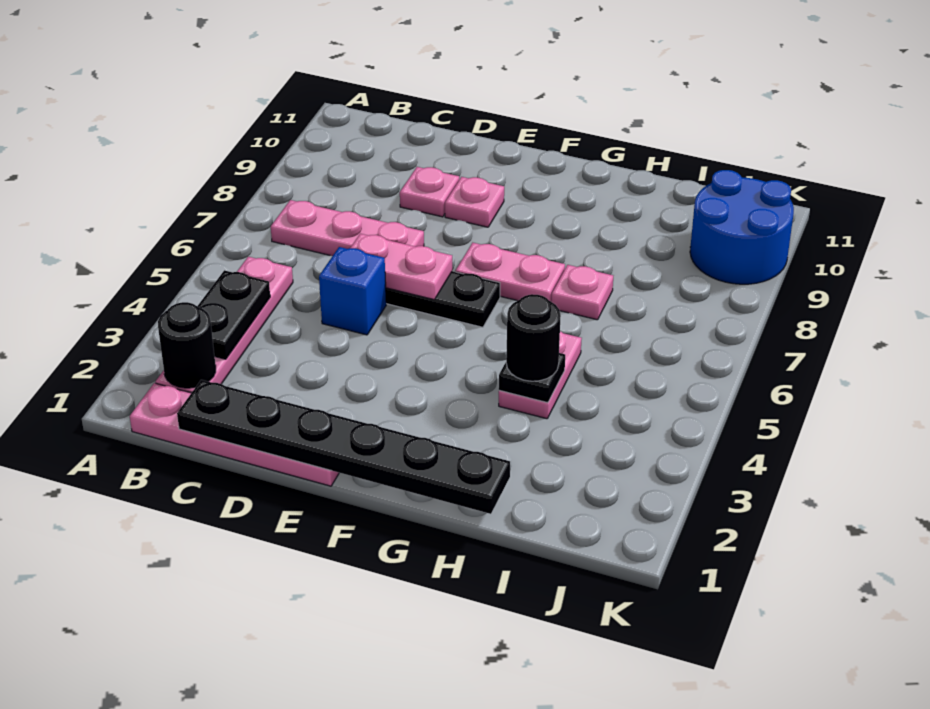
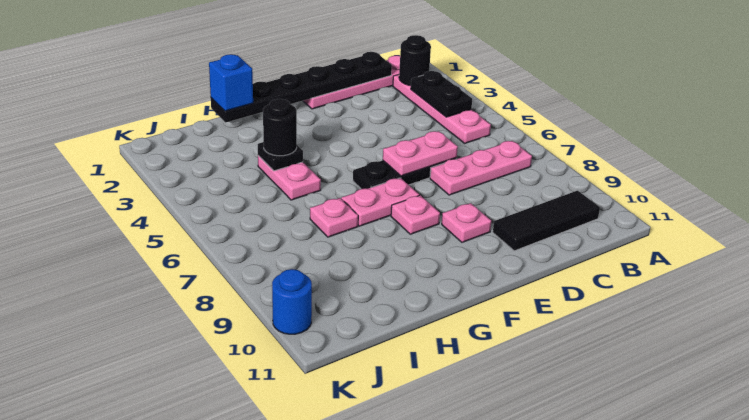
none -> black 1x3 tile [493,191,600,251]
blue 1x1 brick [319,247,386,335] -> blue 1x1 brick moved to [209,54,253,111]
pink 1x1 plate [400,167,459,217] -> pink 1x1 plate moved to [391,195,440,234]
blue 2x2 round brick [690,170,794,284] -> blue 1x1 round brick [272,269,312,334]

